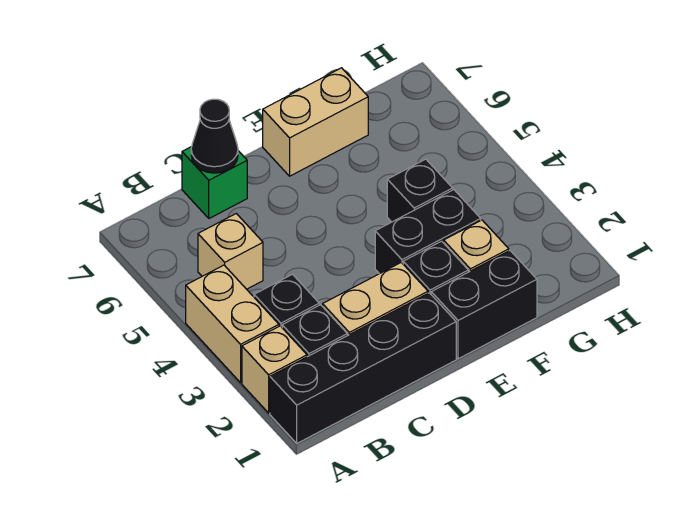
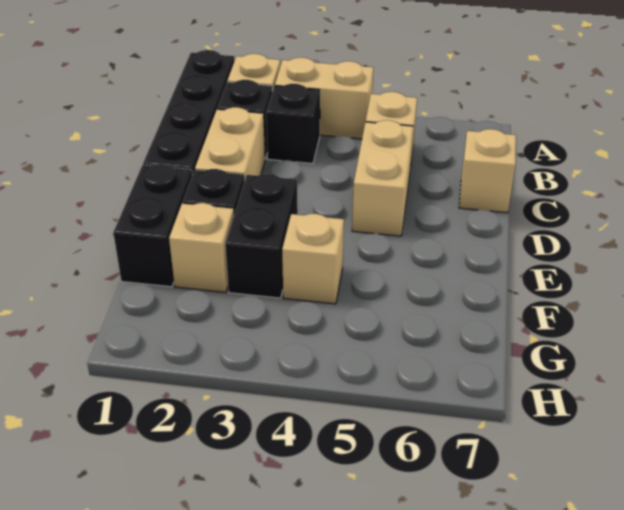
green 1x1 brick [182,147,247,218] -> tan 1x1 brick [459,129,516,213]
black 1x1 cone [191,99,238,173] -> none
tan 1x2 brick [263,68,368,176] -> tan 1x2 brick moved to [352,120,413,236]
black 1x1 brick [387,159,453,222] -> tan 1x1 brick [282,214,344,304]

